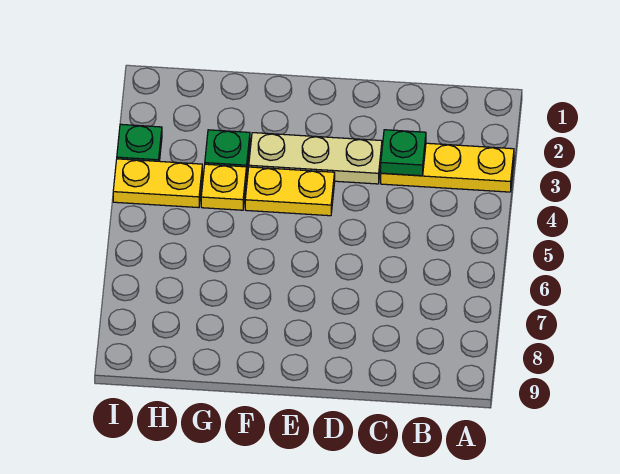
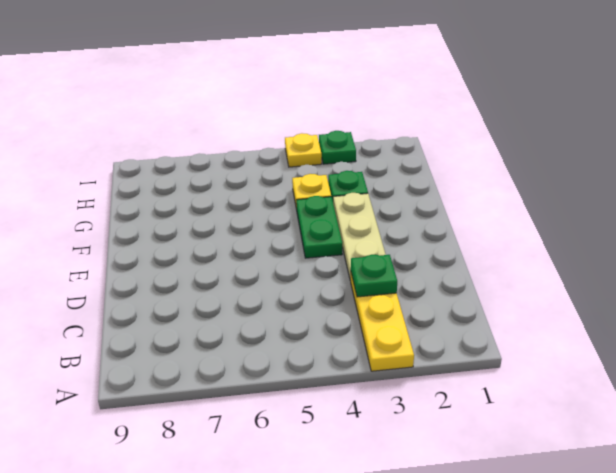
yellow 1x2 plate [245,167,335,216] -> green 1x2 plate [296,196,342,258]
yellow 1x2 plate [113,159,202,208] -> yellow 1x1 plate [285,133,322,167]

